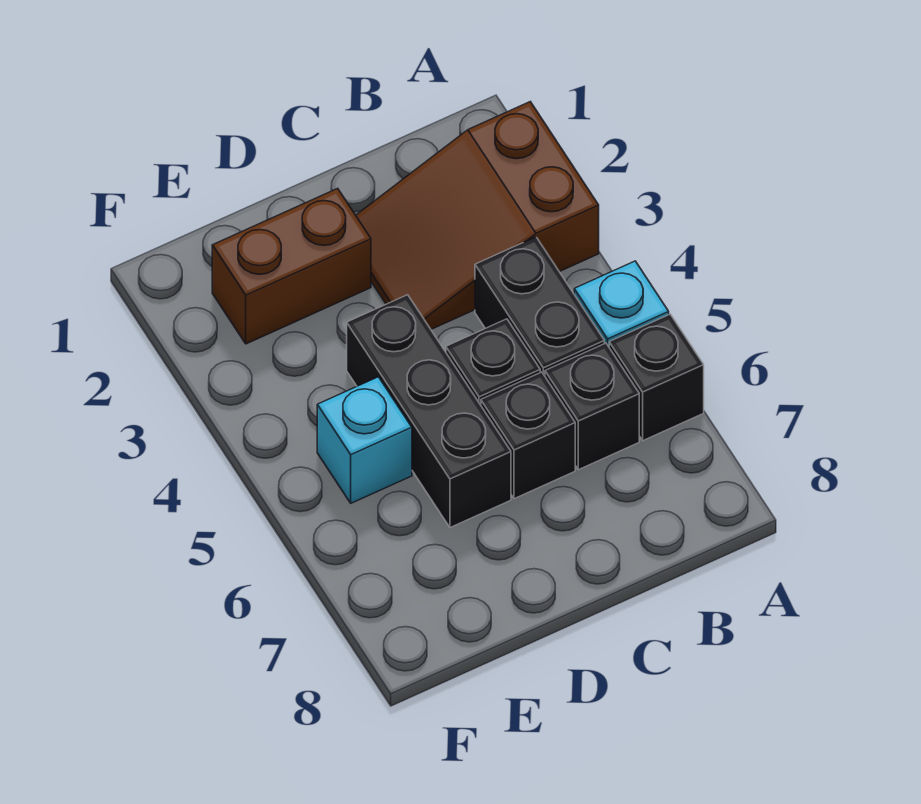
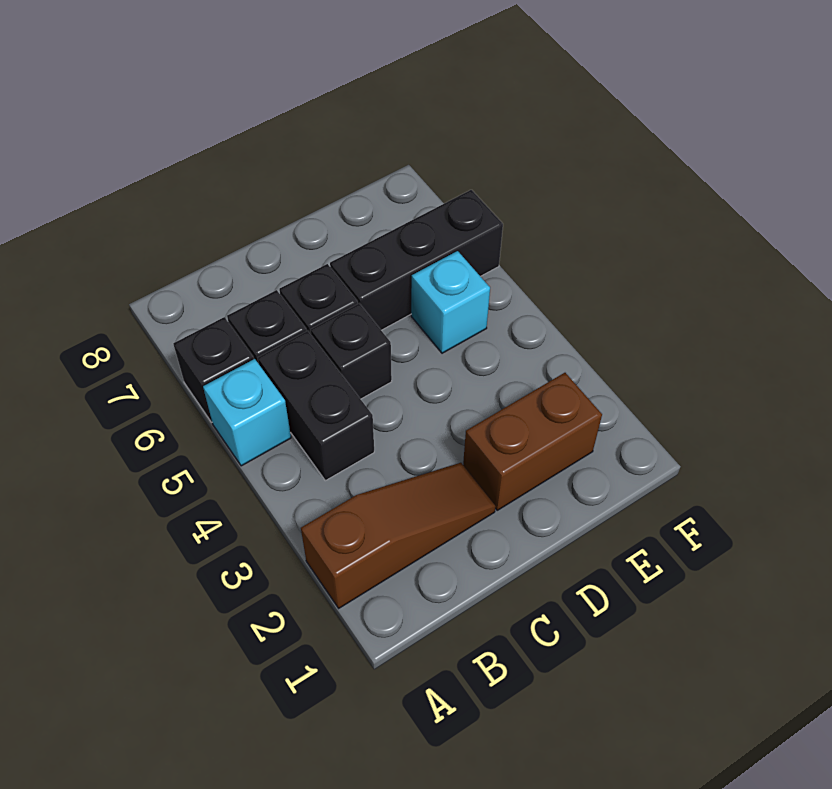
brown 2x3 slope [356,102,599,329] -> brown 1x3 slope [301,463,496,608]
black 1x3 brick [347,295,511,528] -> black 1x3 brick turned to [330,190,503,330]

